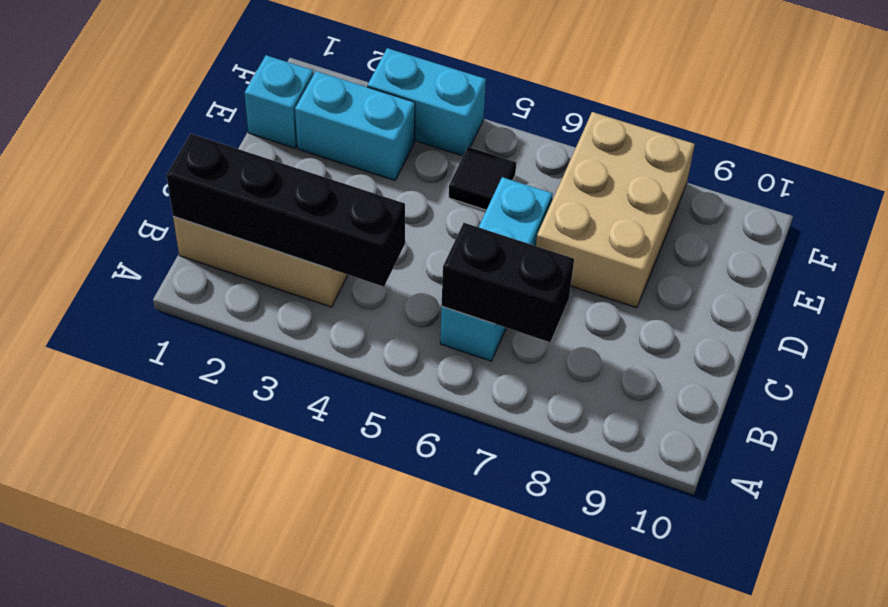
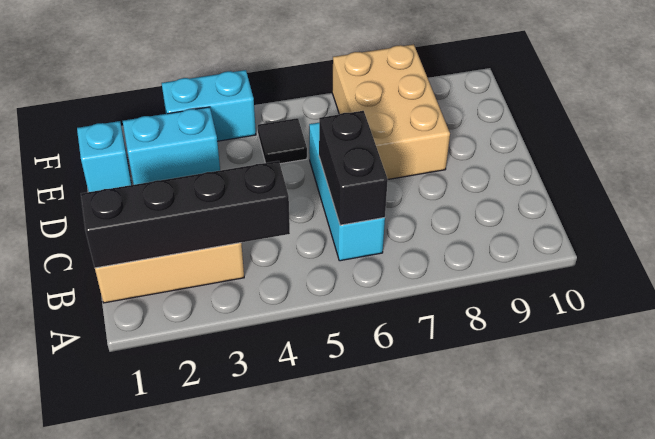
black 1x2 brick [442,223,574,342] -> black 1x2 brick turned to [319,111,388,225]

